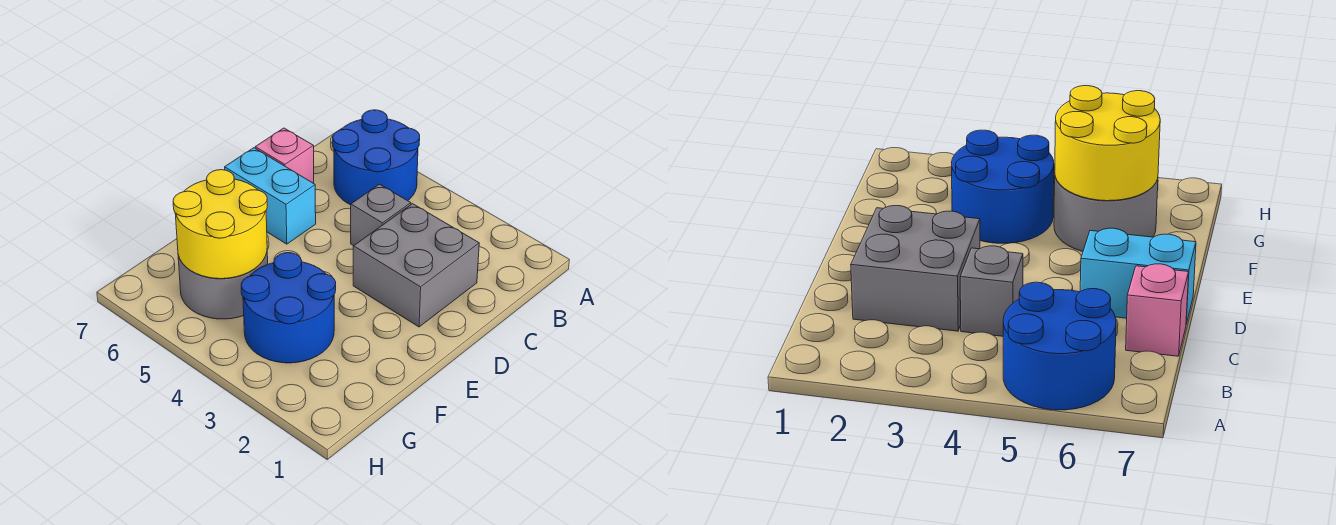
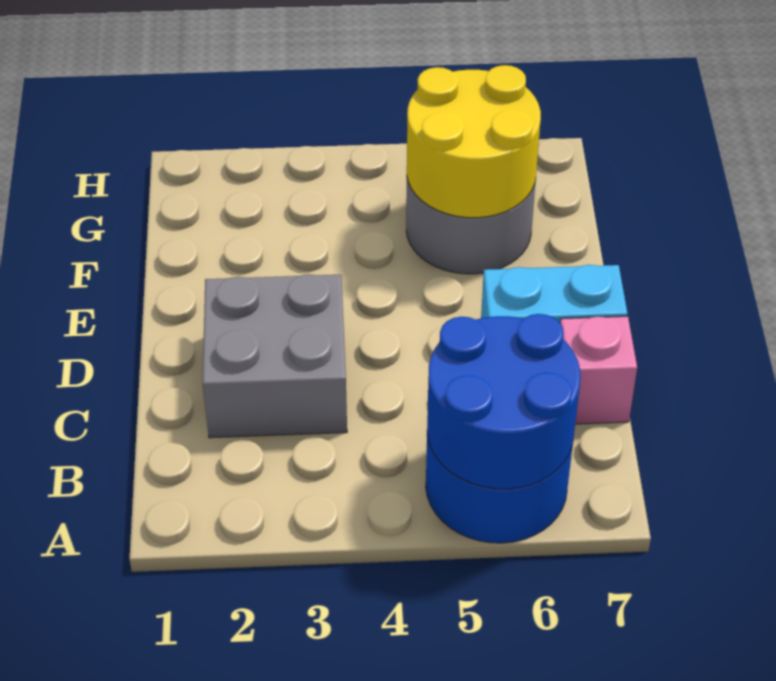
grey 1x1 brick [351,184,411,246] -> none
blue 2x2 round brick [241,253,336,363] -> blue 2x2 round brick moved to [427,314,581,489]

